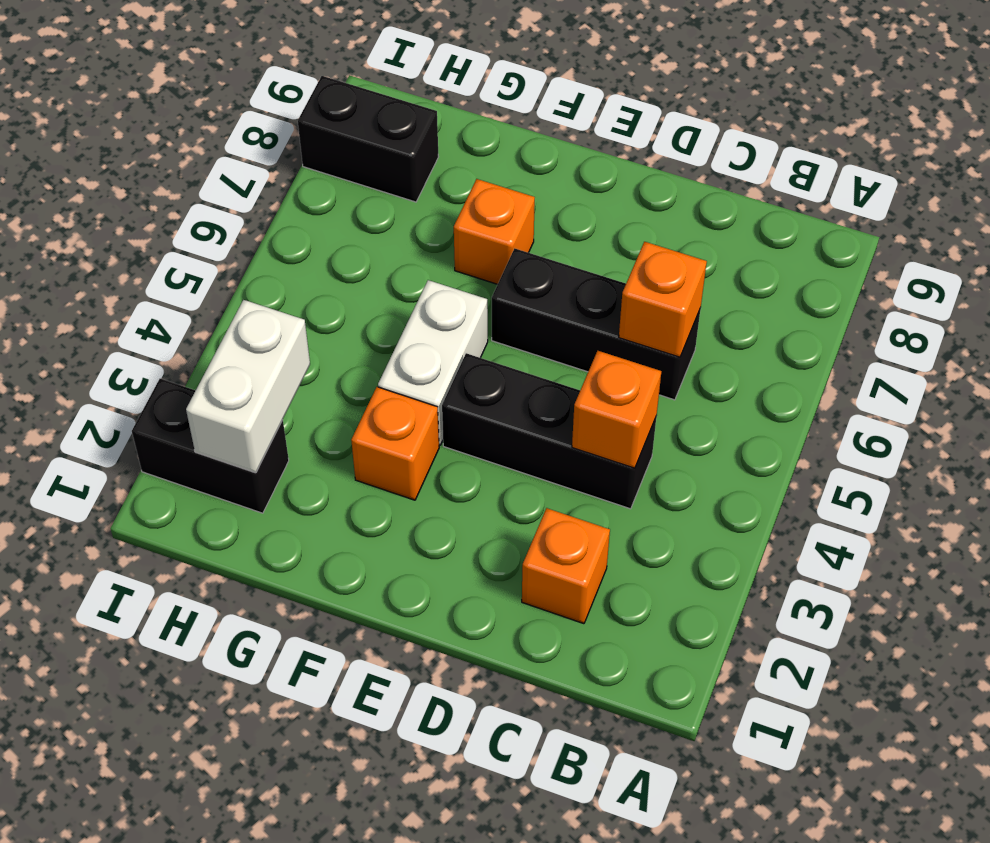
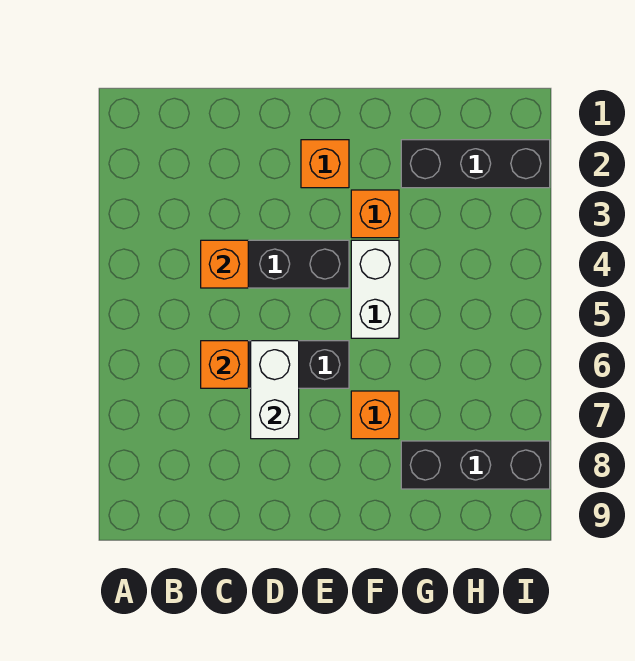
orange 1x1 brick [522,508,610,624] -> orange 1x1 brick moved to [301,140,349,188]
black 1x2 brick [132,379,289,513] -> black 1x3 brick [401,140,550,188]
white 1x2 brick [186,300,310,473] -> white 1x2 brick moved to [251,341,299,439]
black 1x2 brick [298,76,438,202] -> black 1x3 brick [401,441,550,489]

